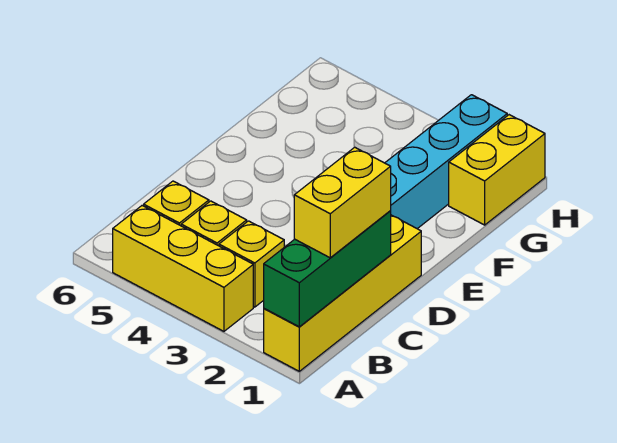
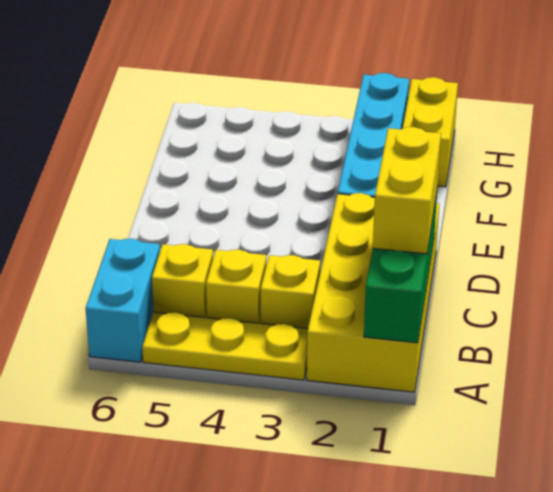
yellow 1x4 brick [264,215,421,371] -> yellow 2x4 brick [307,193,439,392]
yellow 1x3 brick [113,206,253,331] -> yellow 1x3 plate [142,312,308,380]
none -> cyan 1x2 brick [86,239,160,362]

